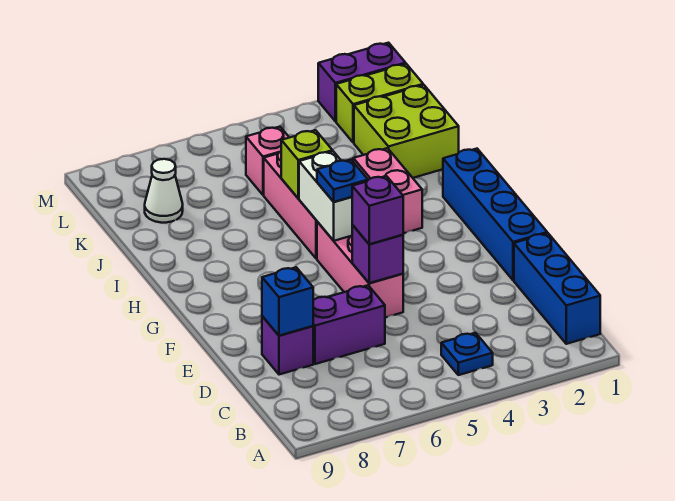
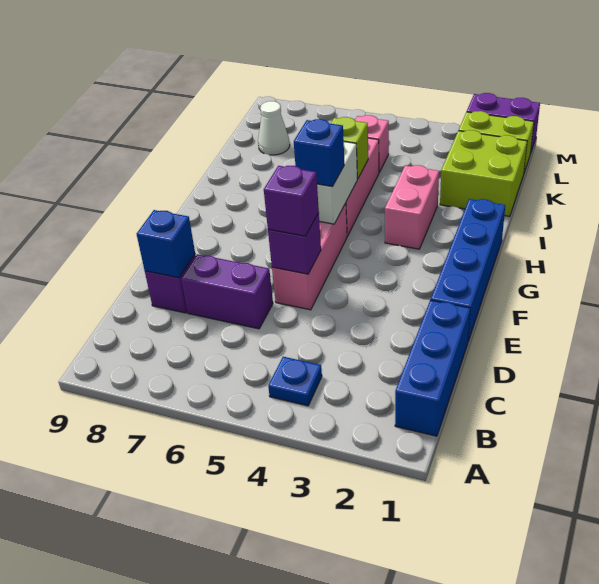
blue 1x1 plate [317,160,368,202] -> blue 1x1 brick [294,119,344,187]

